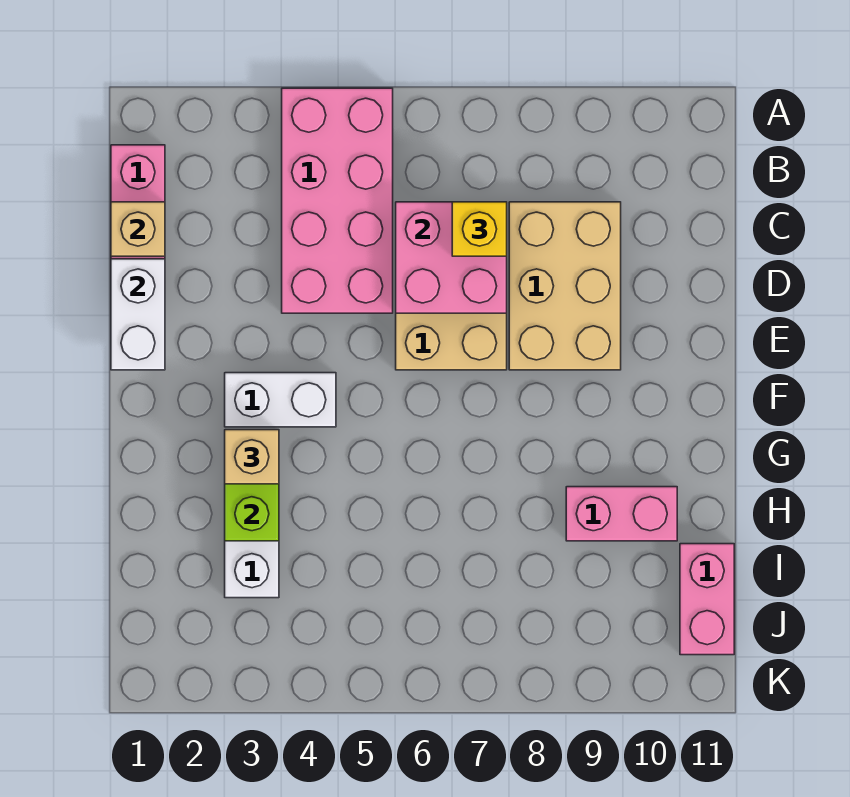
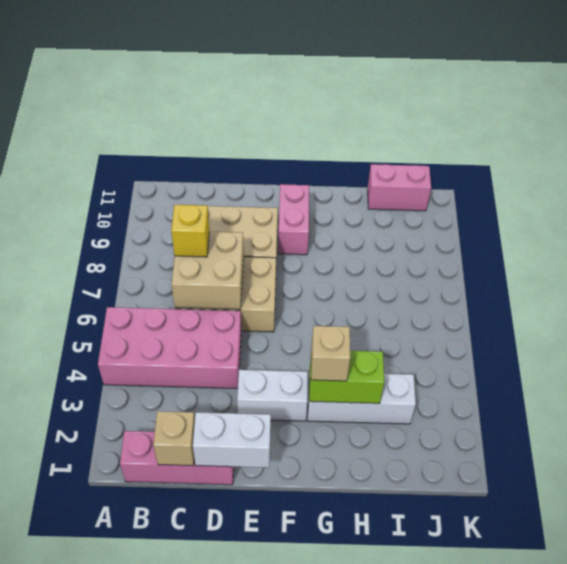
pink 2x2 brick [396,202,507,313] -> tan 2x2 brick [171,232,244,309]
white 1x2 brick [225,373,336,427] -> white 1x2 brick turned to [237,370,308,421]
pink 1x2 brick [566,487,677,541] -> pink 1x2 brick moved to [278,184,309,255]

